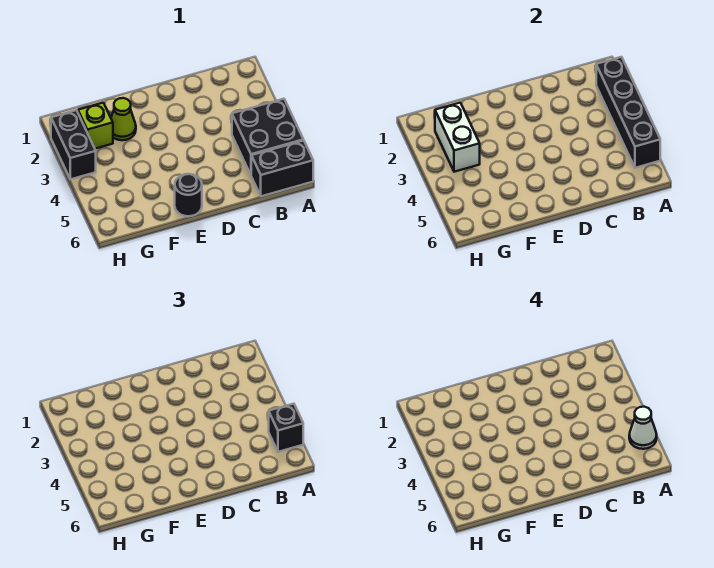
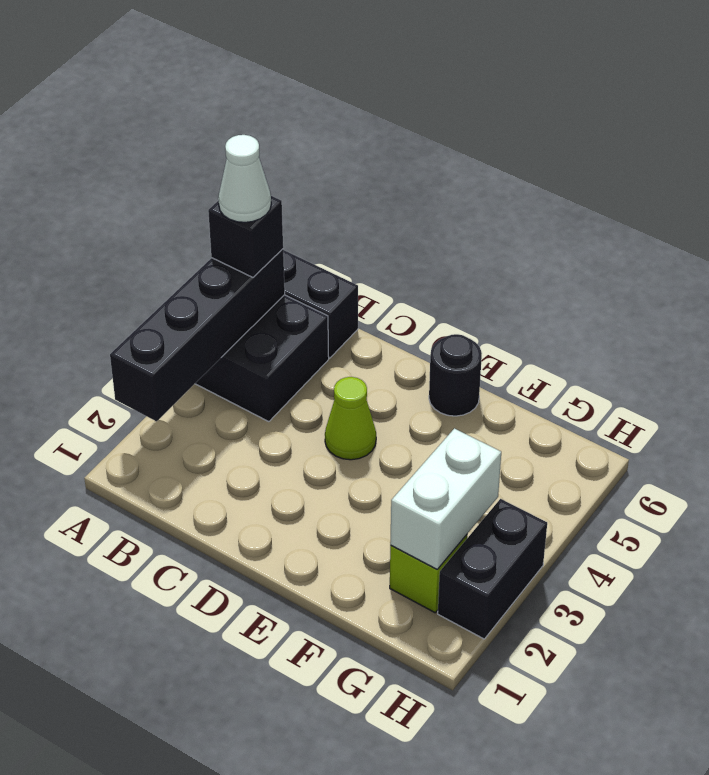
lime 1x1 cone [111,98,136,140] -> lime 1x1 cone moved to [325,377,376,460]

